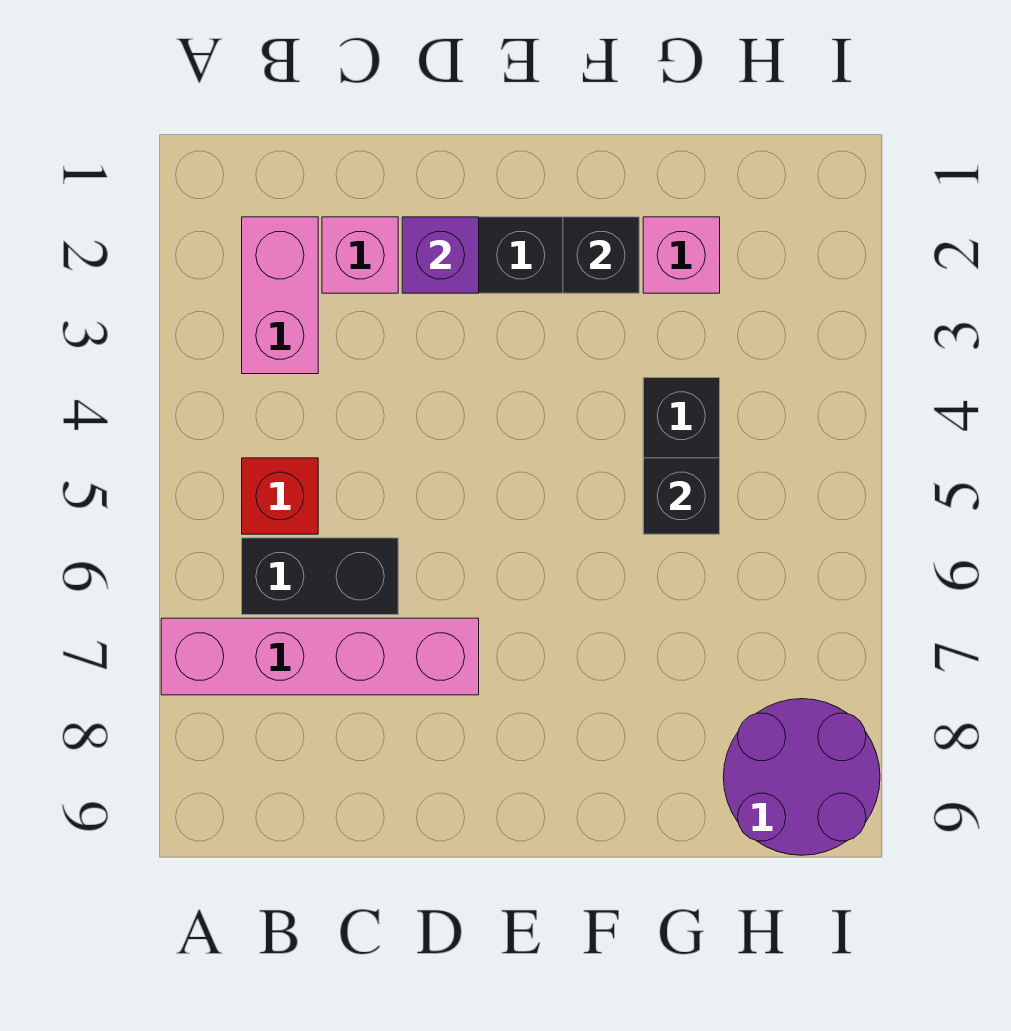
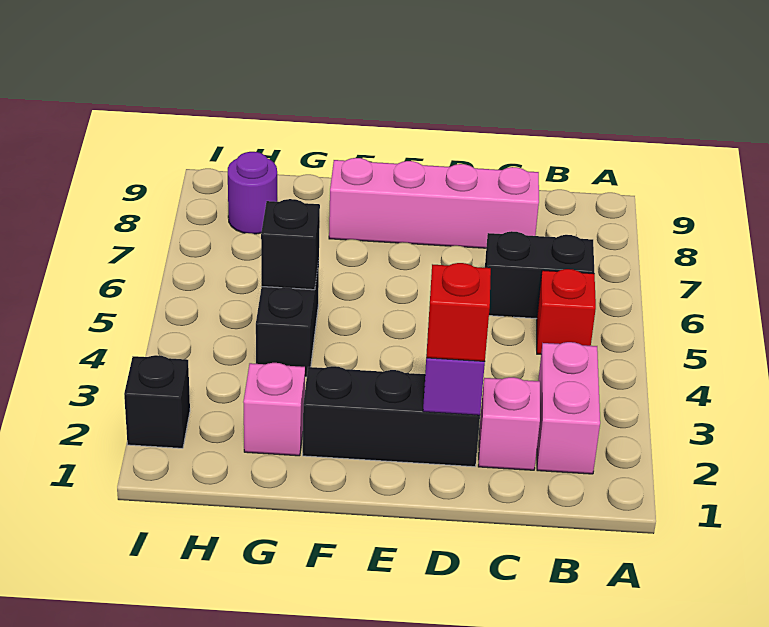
pink 1x4 brick [161,618,479,695] -> pink 1x4 brick moved to [329,158,539,248]
none -> red 1x1 brick [426,263,491,361]
black 1x1 brick [563,217,639,293] -> black 1x1 brick moved to [124,355,190,448]
purple 2x2 round brick [723,699,880,855] -> purple 1x1 round brick [228,152,277,234]

